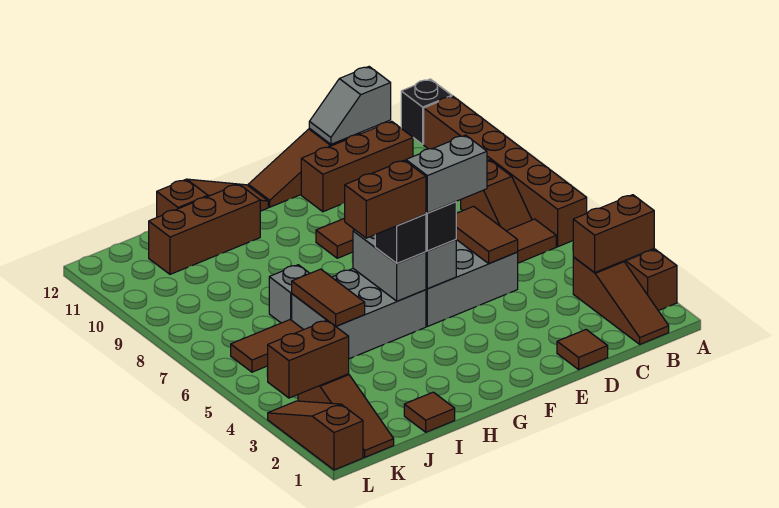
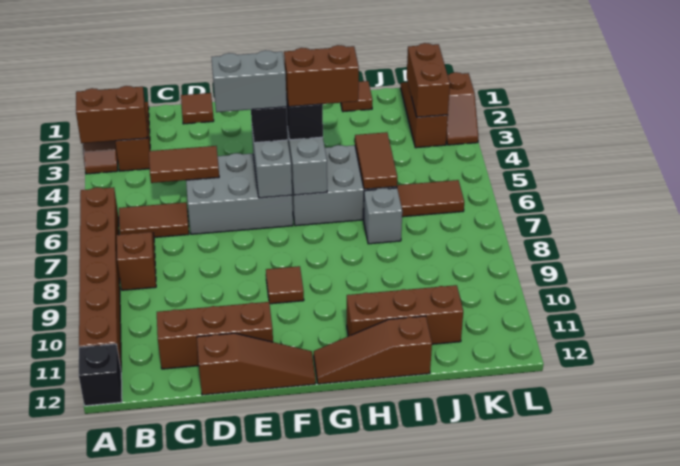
grey 1x2 slope [309,67,391,144] -> none
brown 1x2 tile [456,206,518,264] -> brown 1x2 tile turned to [149,146,219,183]
brown 1x2 brick [268,320,349,398] -> brown 1x2 brick turned to [407,43,450,117]
brown 1x3 slope [268,401,363,470] -> brown 1x2 slope [446,72,478,145]

